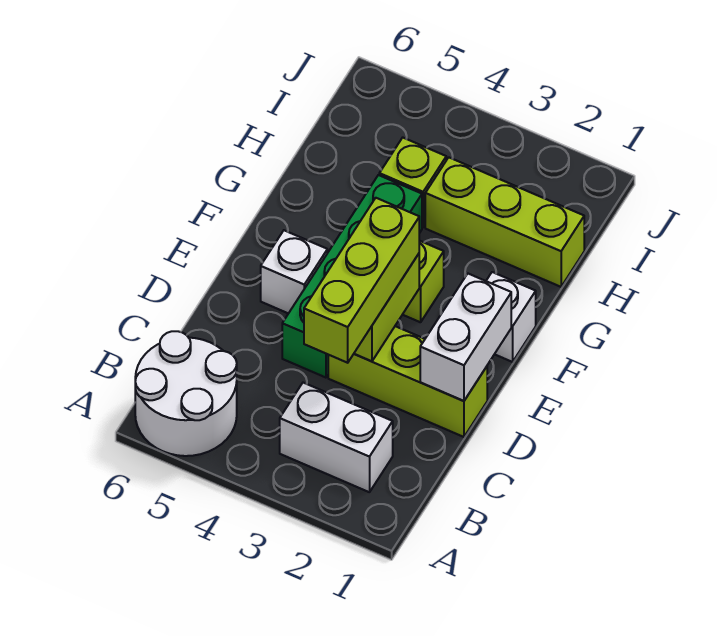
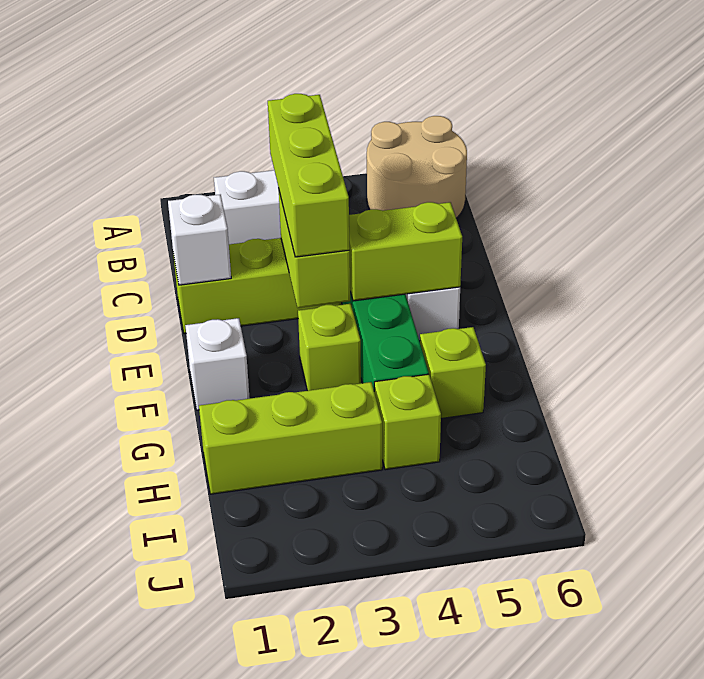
white 2x2 round brick [135,331,237,456] -> tan 2x2 round brick [367,116,467,218]
white 1x2 brick [420,274,511,401] -> white 1x1 brick [168,195,231,285]
none -> lime 1x2 brick [349,202,462,301]
none -> lime 1x1 brick [420,327,486,418]

